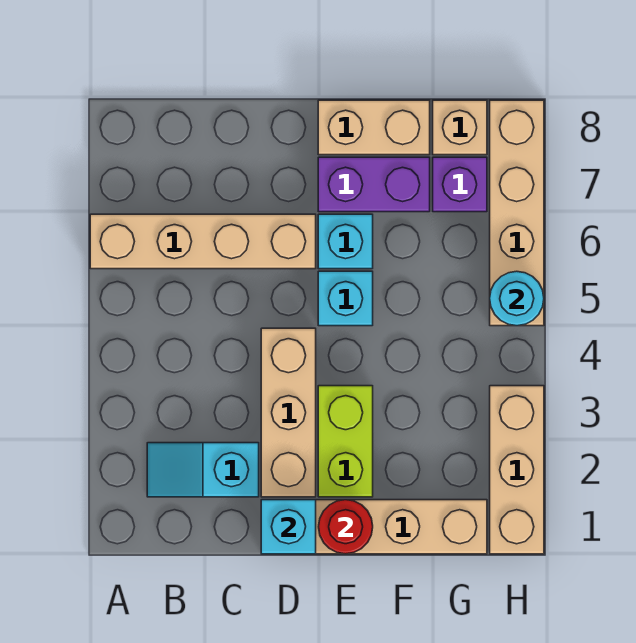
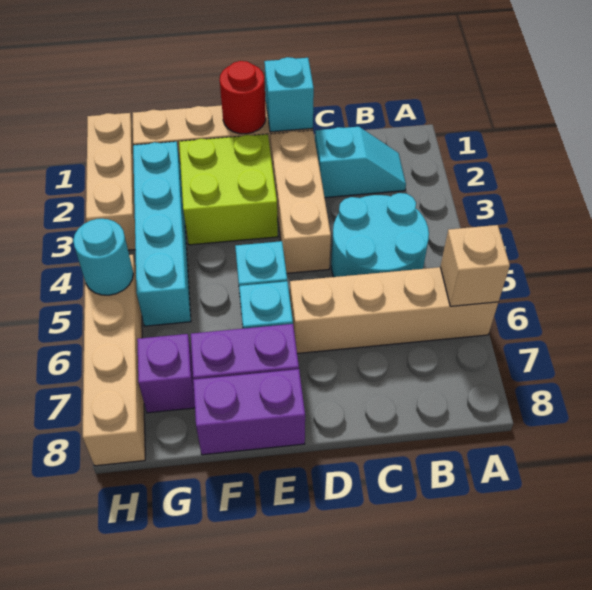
none -> cyan 2x2 round brick [331,193,429,277]
lime 1x2 brick [318,386,373,497] -> lime 2x2 brick [179,134,278,245]
tan 1x2 brick [318,100,430,155] -> purple 1x2 brick [193,369,305,455]
none -> cyan 1x4 brick [133,142,191,326]
tan 1x1 brick [433,100,487,155] -> tan 1x1 brick moved to [440,225,510,306]

